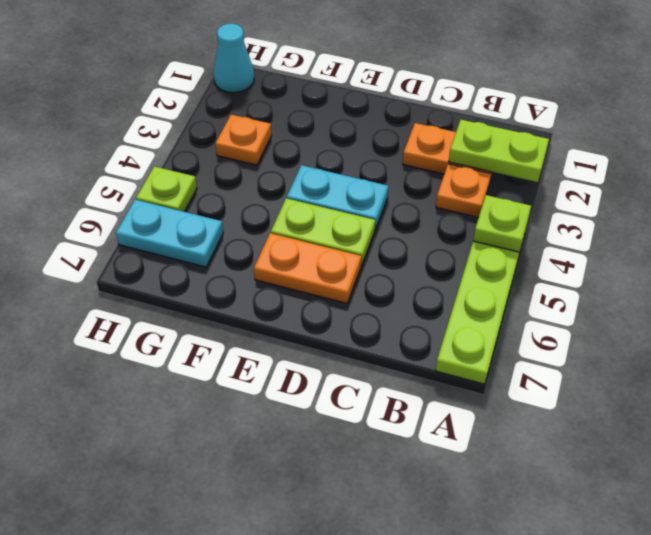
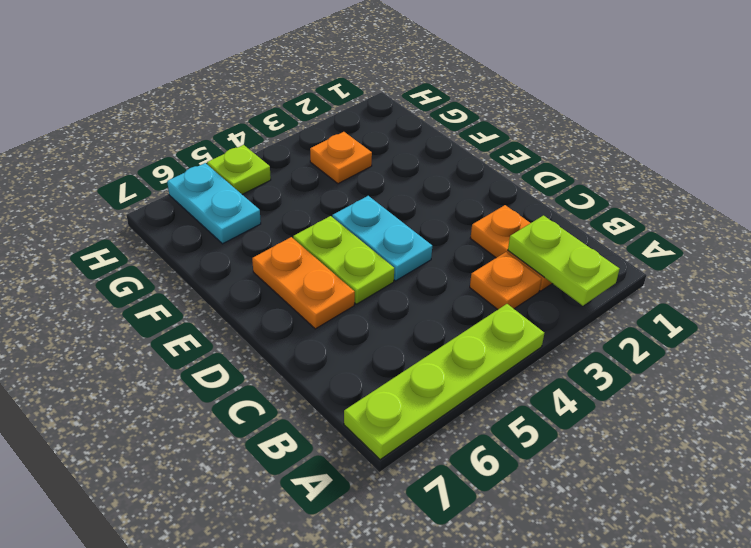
lime 1x1 plate [473,195,531,252] -> none
cyan 1x1 cone [214,24,254,93] -> none

